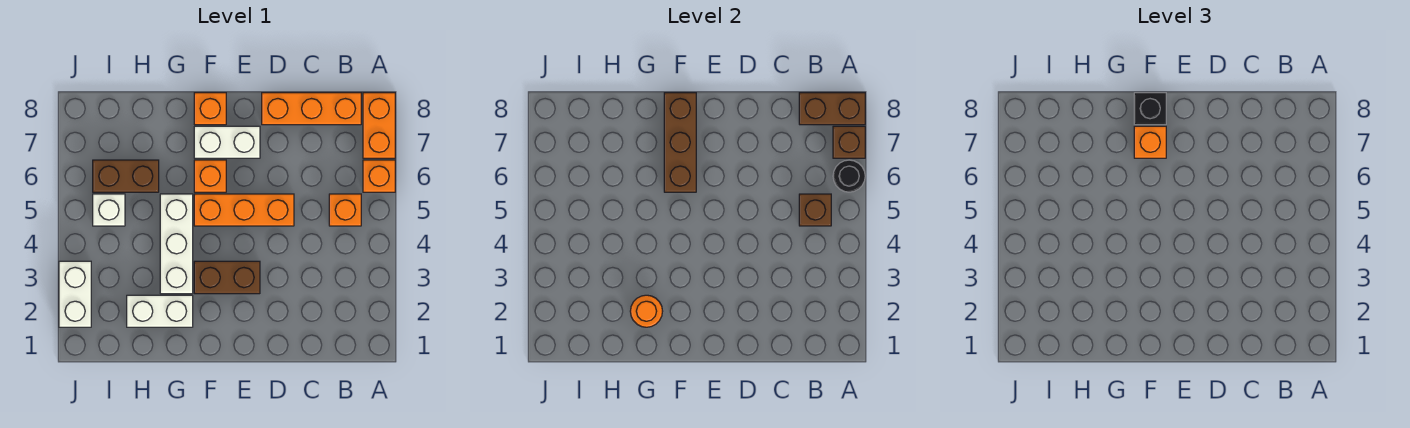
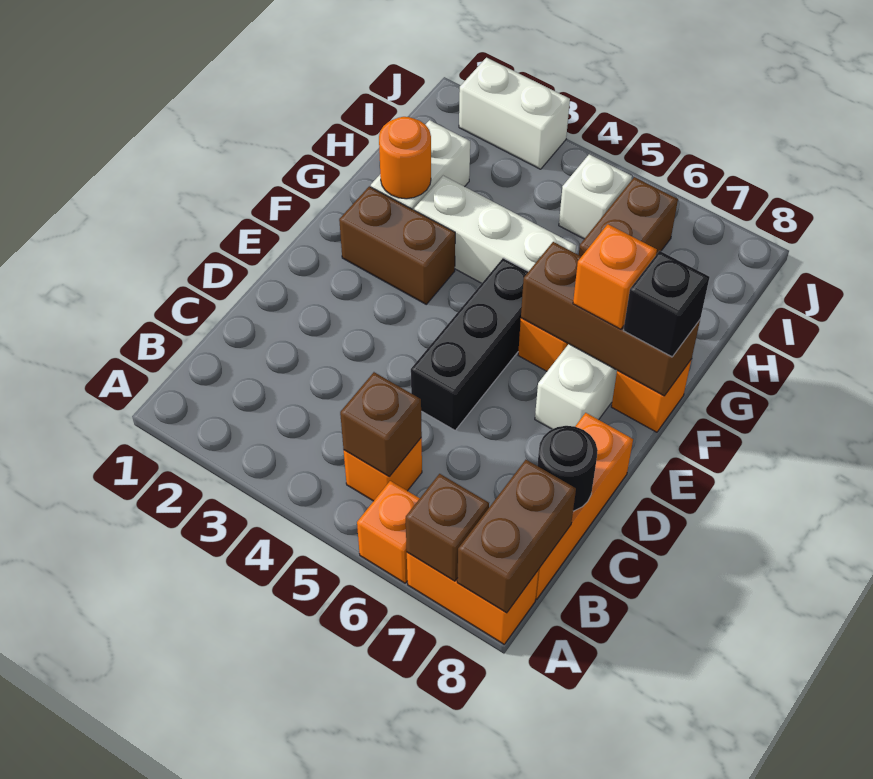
black 1x1 round brick [833,160,865,192] -> black 1x1 round brick moved to [537,426,598,511]
orange 1x3 brick [194,194,294,226] -> black 1x3 brick [411,258,528,430]
brown 1x2 brick [194,261,260,294] -> brown 1x2 brick turned to [339,186,455,304]

